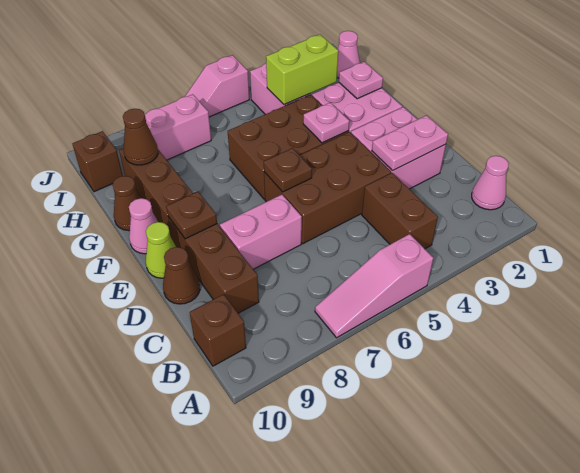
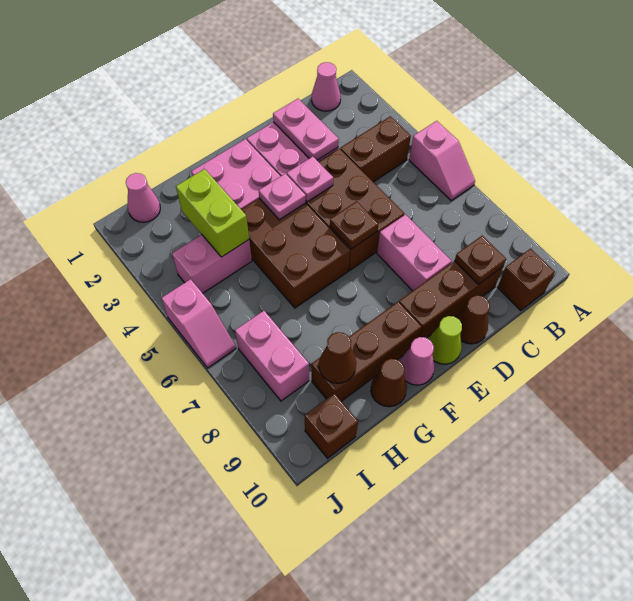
pink 1x3 slope [315,234,433,338] -> pink 1x2 slope [409,121,475,201]
brown 1x1 plate [166,192,217,239] -> brown 1x1 plate moved to [455,236,506,285]
pink 1x1 plate [339,62,383,99] -> pink 1x1 plate moved to [287,157,333,202]

